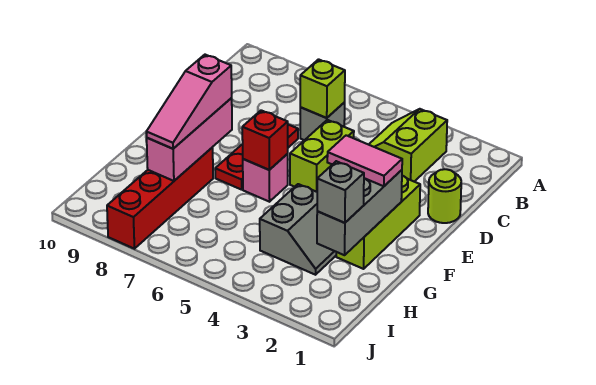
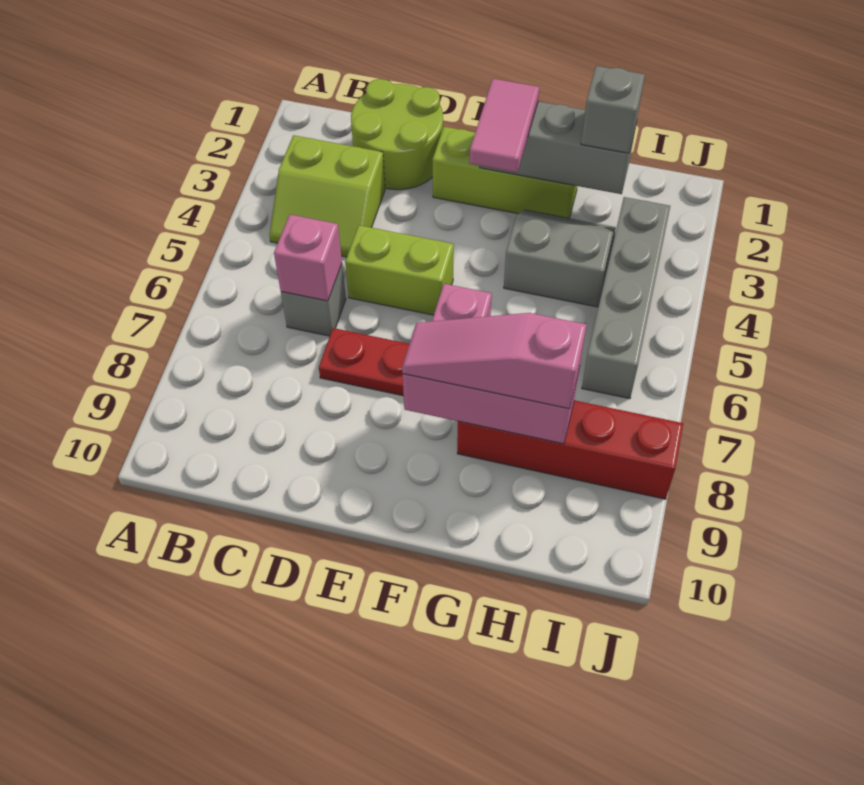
lime 1x1 brick [300,59,345,118] -> pink 1x1 brick [274,215,342,301]
lime 1x1 round brick [428,169,461,223] -> lime 2x2 round brick [351,79,443,190]
red 1x1 brick [242,110,288,170] -> none
pink 1x3 slope [146,55,232,149] -> pink 1x3 slope turned to [402,313,586,409]
none -> grey 1x4 brick [582,197,670,399]

